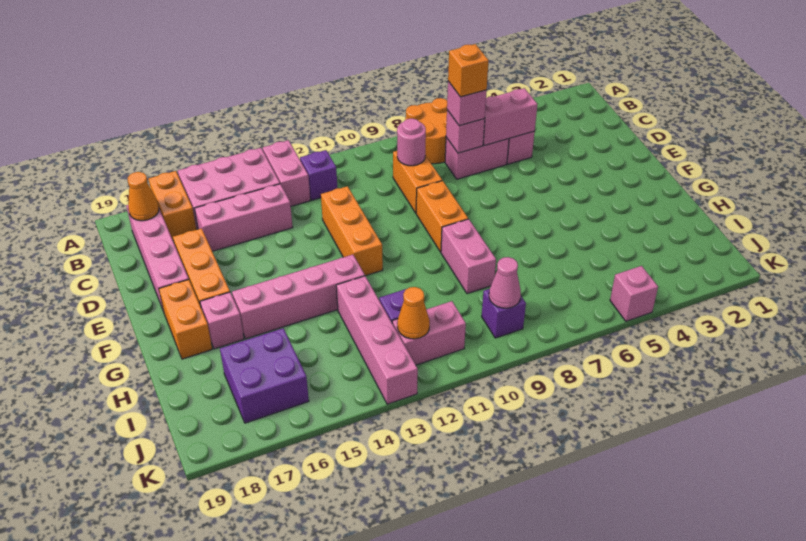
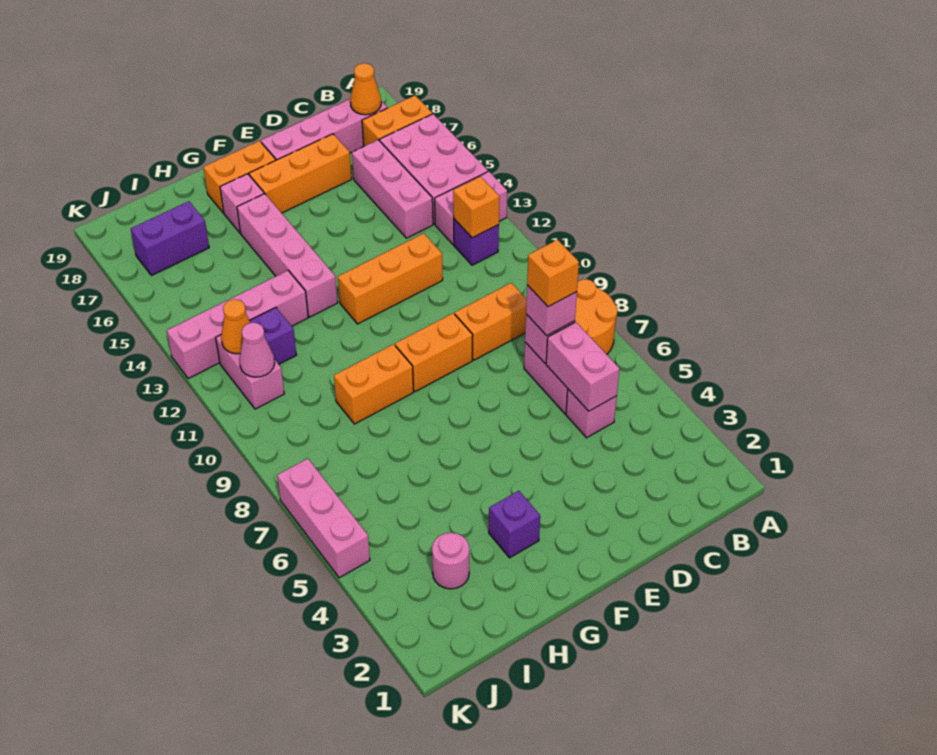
none -> orange 1x1 brick [453,177,499,238]
pink 1x1 round brick [397,119,426,166] -> pink 1x1 round brick moved to [432,533,469,589]
pink 1x2 brick [441,219,496,294] -> orange 1x2 brick [334,344,413,424]
purple 2x2 brick [220,328,309,423] -> purple 1x2 brick [131,201,209,276]
purple 1x1 brick [482,289,526,338] -> purple 1x1 brick moved to [489,491,540,558]
pink 1x1 cone [489,257,521,308] -> pink 1x1 cone moved to [239,323,275,377]
pink 1x1 brick [610,266,658,321] -> pink 1x3 brick [277,459,370,578]

